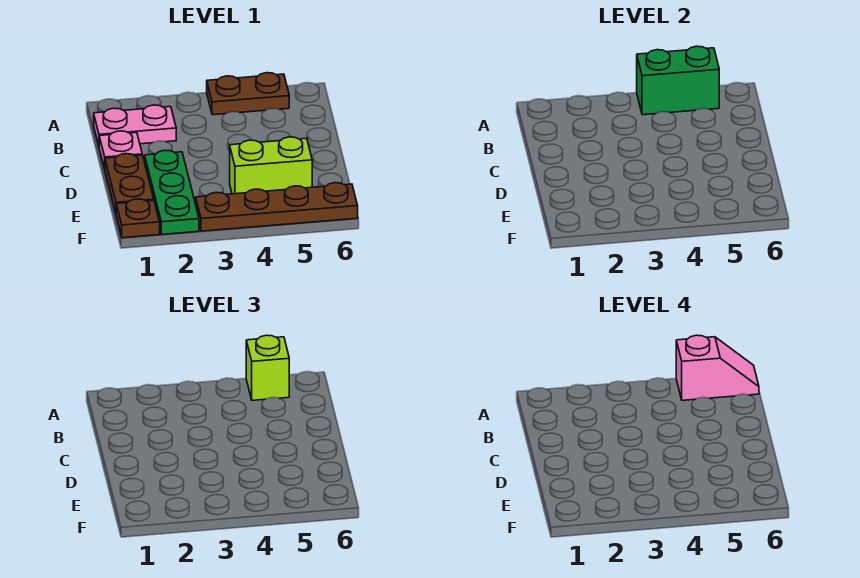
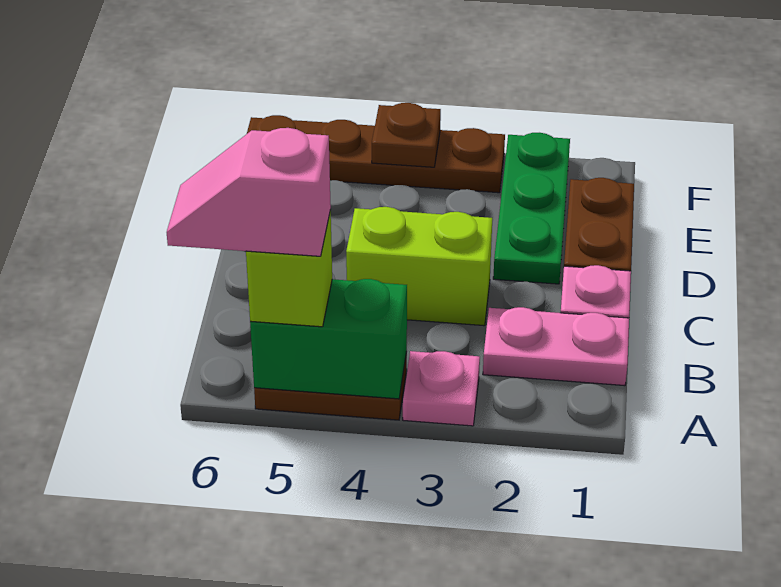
none -> pink 1x1 plate [403,351,480,426]
lime 1x2 brick [230,137,312,194] -> lime 1x2 brick moved to [346,207,492,326]
brown 1x1 plate [116,199,160,238] -> brown 1x1 plate moved to [372,103,441,167]

